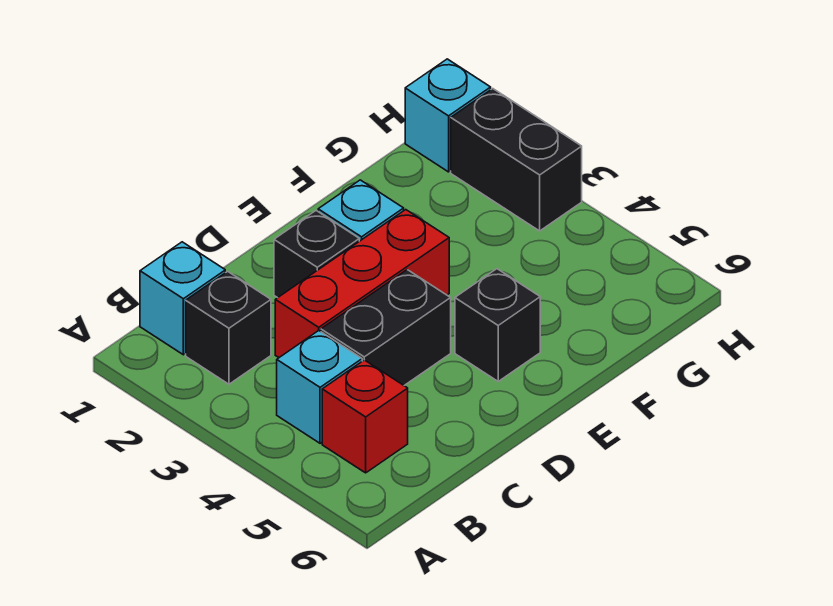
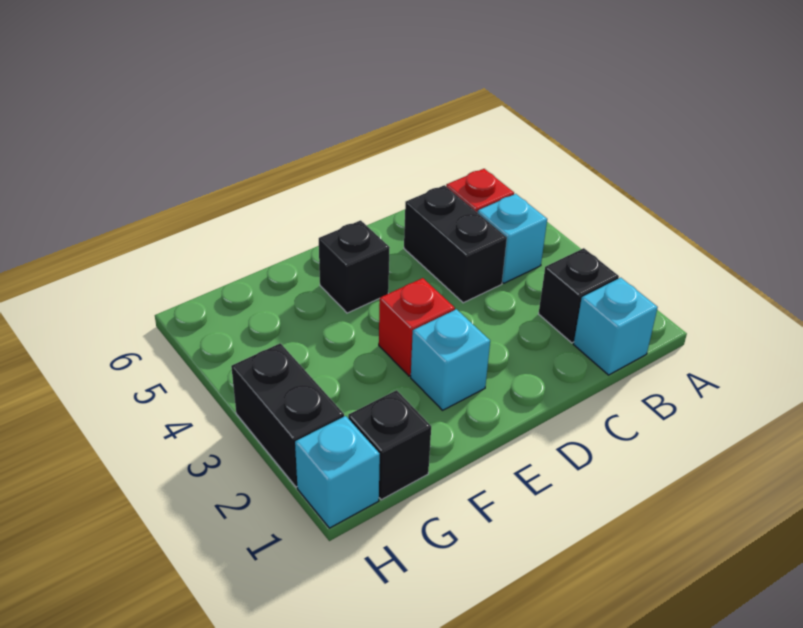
red 1x3 brick [275,210,449,357] -> red 1x1 brick [379,278,455,376]
black 1x2 brick [321,270,451,385] -> black 1x2 brick turned to [404,185,507,303]
black 1x1 brick [274,211,359,298] -> black 1x1 brick moved to [348,390,431,500]

